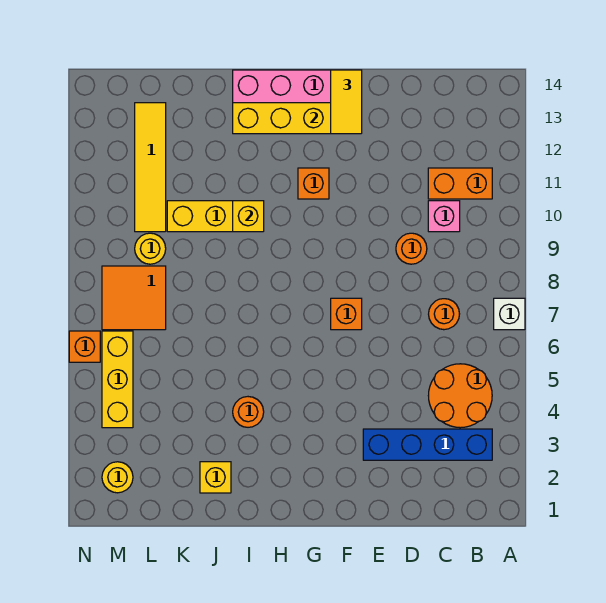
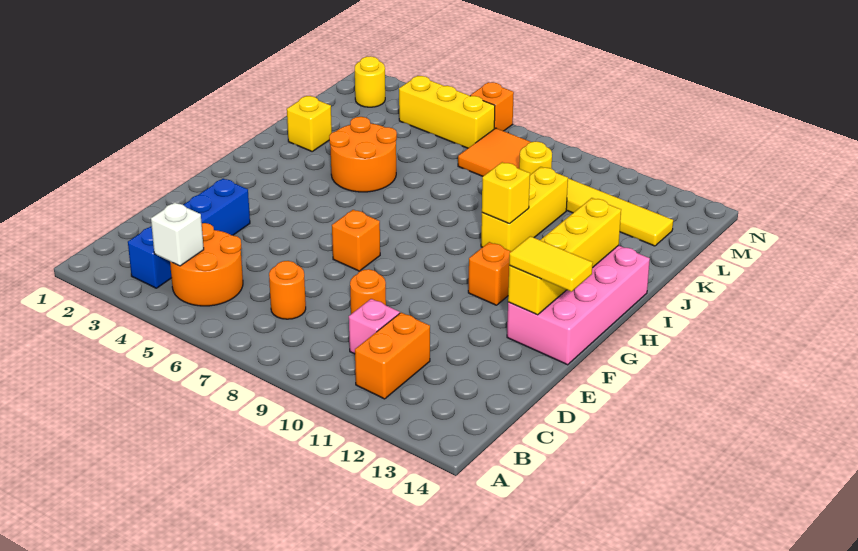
white 1x1 brick [494,298,525,330] -> white 1x1 brick moved to [151,202,204,266]
orange 1x1 round brick [233,397,264,427] -> orange 2x2 round brick [329,117,397,192]

